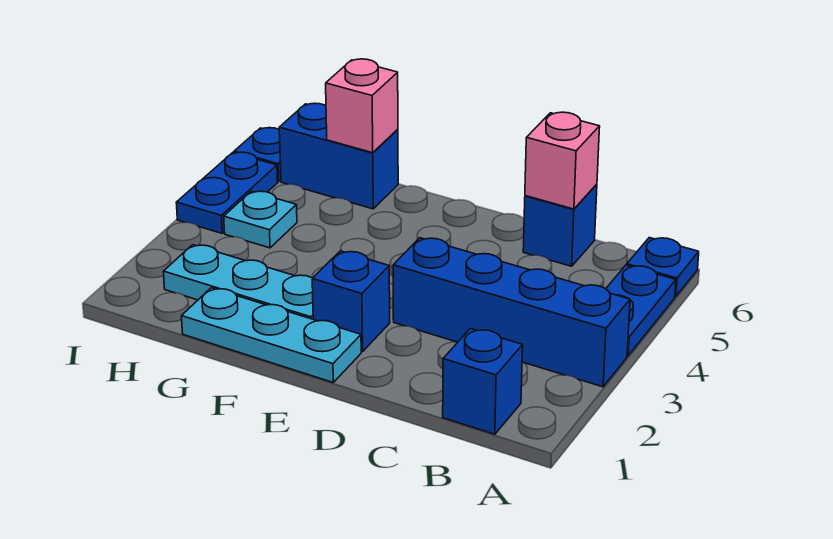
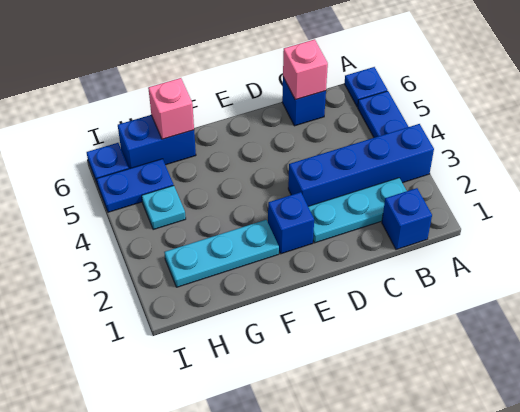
cyan 1x3 plate [182,288,361,382] -> cyan 1x3 plate moved to [308,178,407,243]
blue 1x2 plate [176,152,278,233] -> blue 1x2 plate turned to [97,159,174,212]

